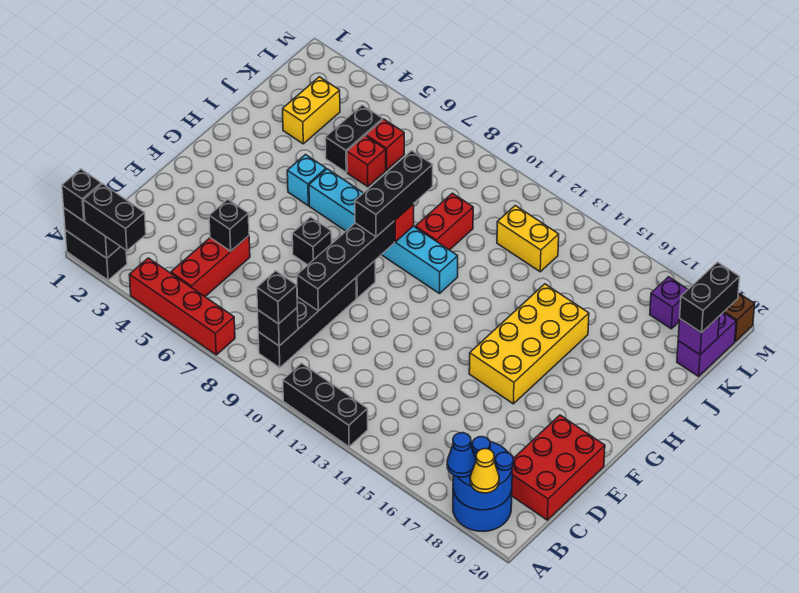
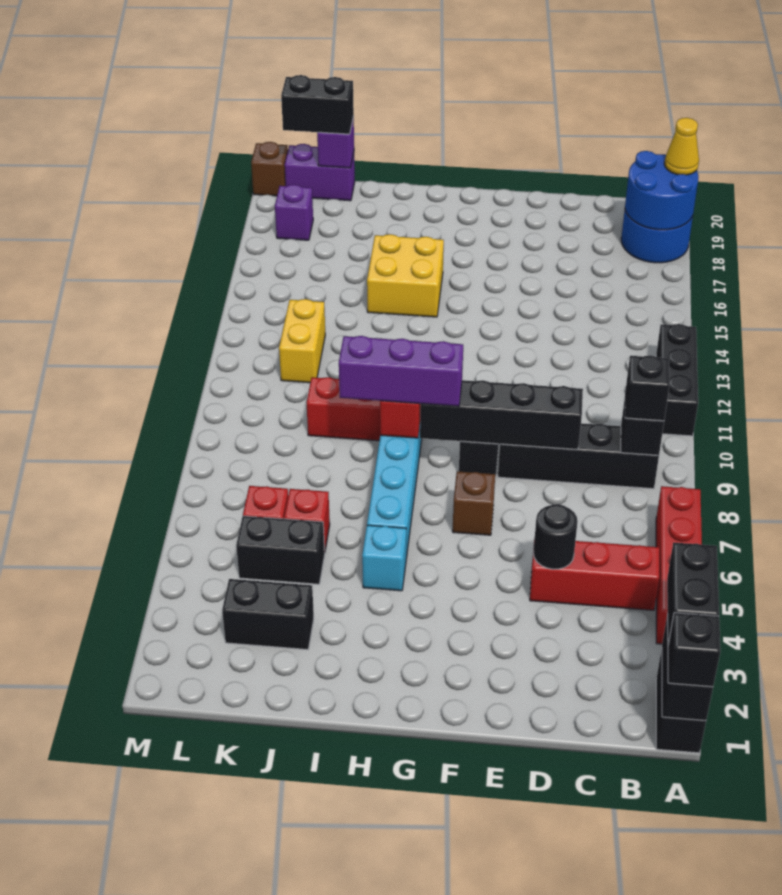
blue 1x1 cone [447,433,476,477] -> none
red 2x3 brick [512,415,605,520] -> none
black 1x1 brick [209,199,249,251] -> black 1x1 round brick [533,504,578,569]
black 1x1 brick [292,217,332,265] -> brown 1x1 brick [453,471,495,535]
yellow 2x4 brick [469,284,589,404] -> yellow 2x2 brick [367,234,444,317]
black 1x3 brick [355,151,433,237] -> purple 1x3 brick [339,336,463,406]
yellow 1x2 brick [283,77,340,144] -> black 1x2 brick [222,579,314,650]

